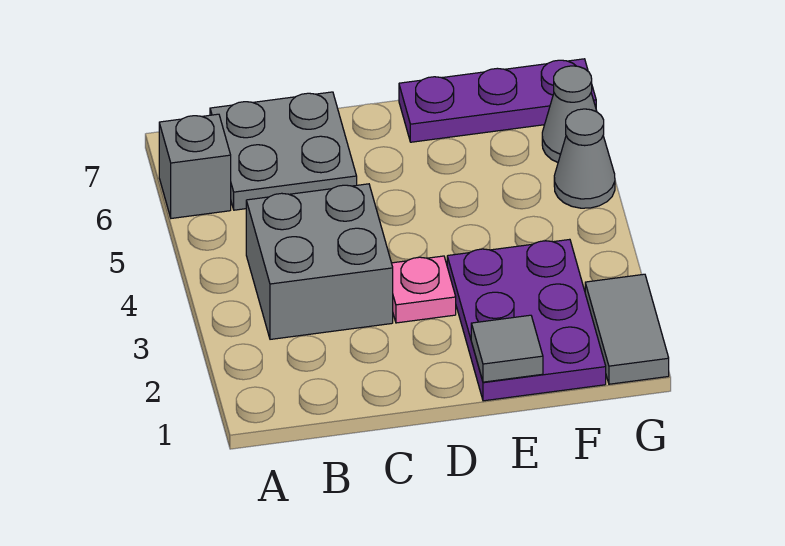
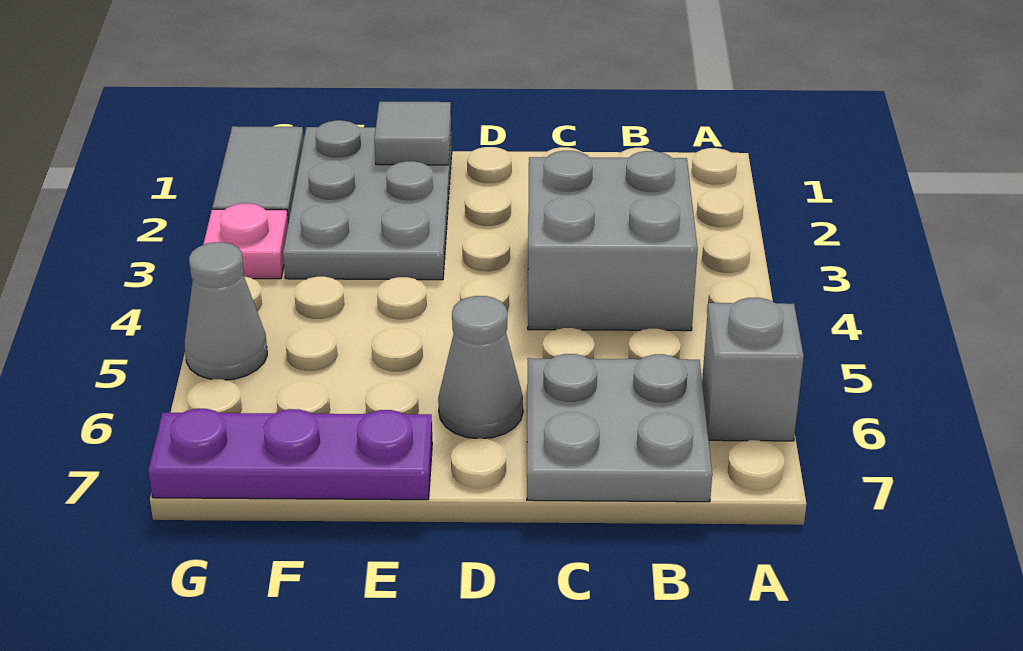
pink 1x1 plate [392,256,456,323] -> pink 1x1 plate moved to [203,203,288,279]
purple 2x3 plate [447,239,606,401] -> grey 2x3 plate [283,120,452,280]
grey 1x1 cone [542,66,597,162] -> grey 1x1 cone moved to [438,296,523,439]

